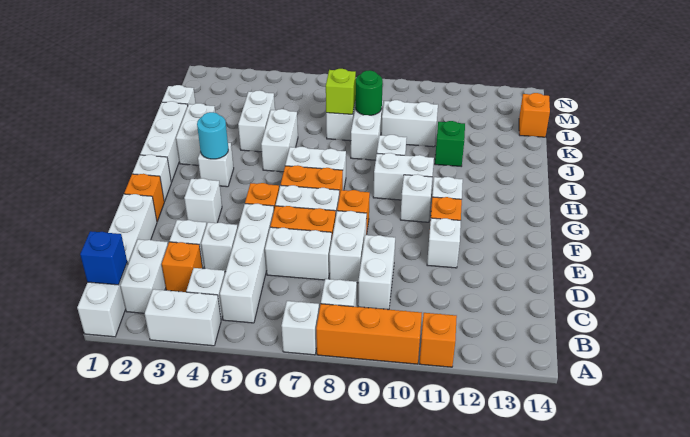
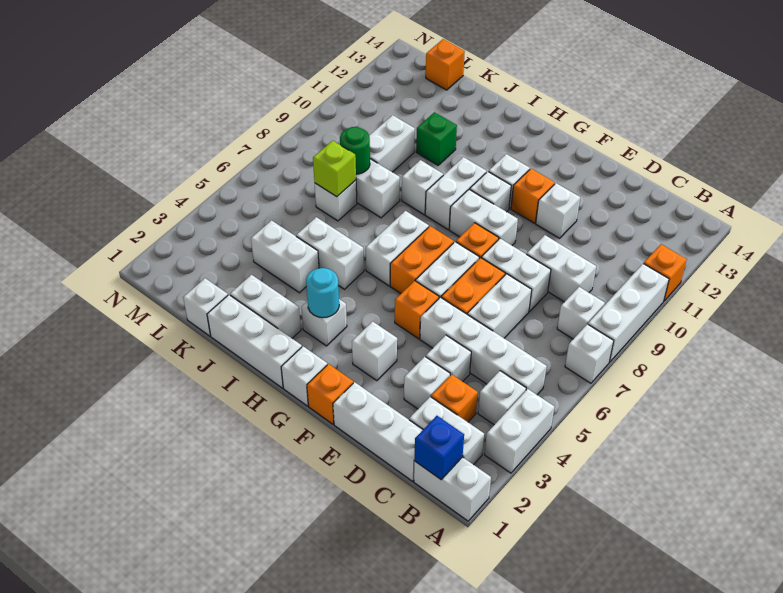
orange 1x3 brick [316,304,422,364] -> white 1x3 brick [588,264,669,362]
none -> white 1x2 brick [449,189,518,245]

